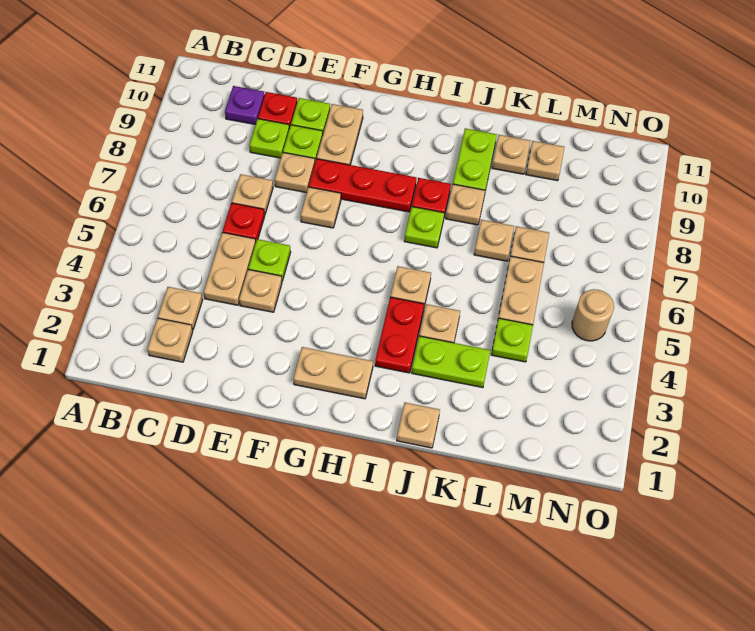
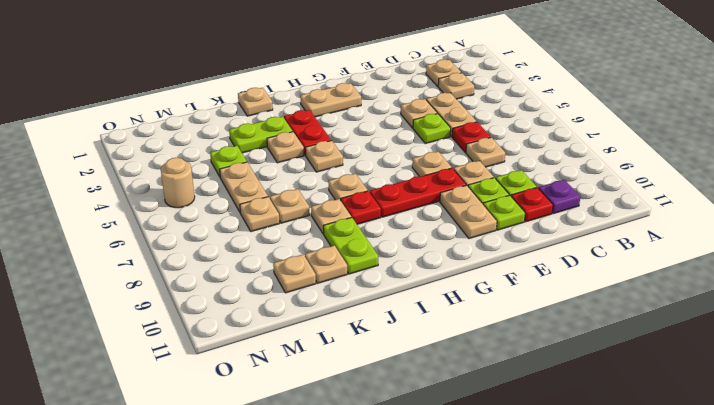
lime 1x1 plate [404,207,444,248] -> tan 1x1 plate [328,174,368,200]

